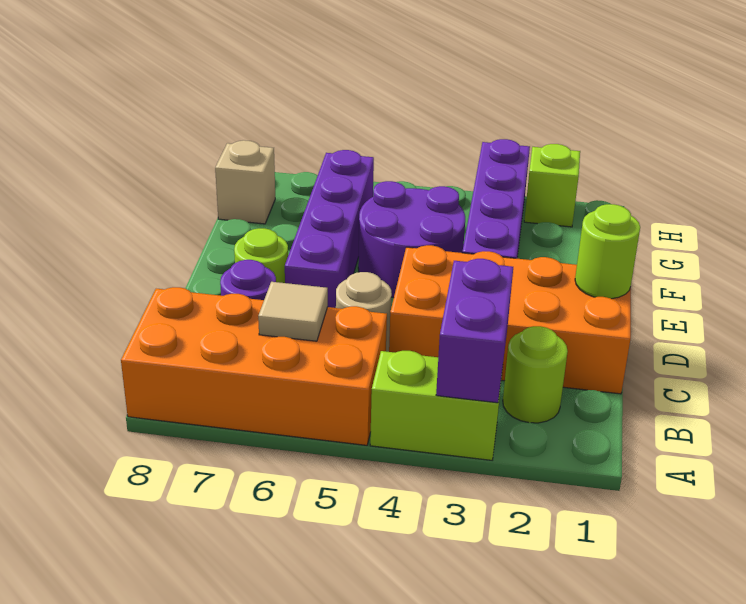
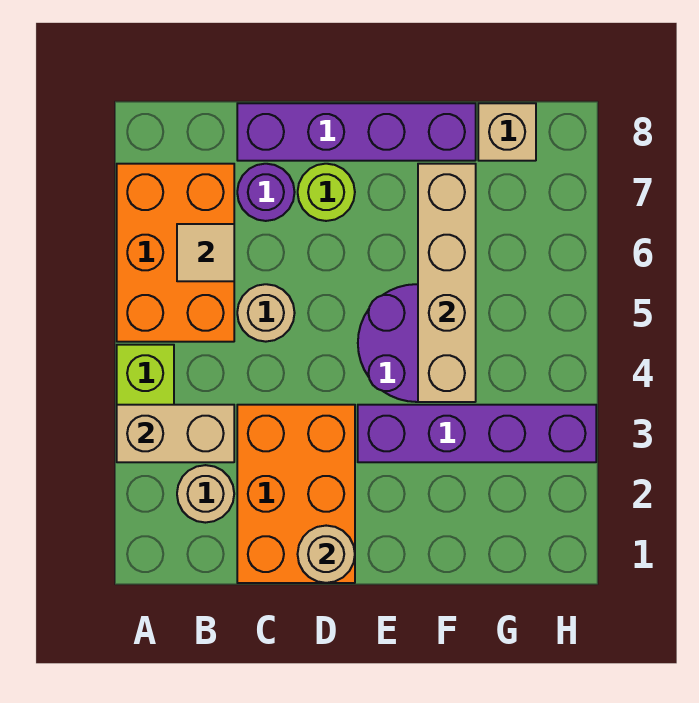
purple 1x2 brick [436,259,513,403] -> tan 1x2 brick [117,405,234,462]
orange 2x4 brick [121,287,387,445] -> orange 2x3 brick [117,164,234,342]
lime 1x1 round brick [503,326,568,423] -> tan 1x1 round brick [177,465,234,523]
orange 2x4 brick [389,245,631,394] -> orange 2x3 brick [237,405,355,583]
lime 1x1 round brick [575,204,640,299] -> tan 1x1 round brick [298,526,355,583]
purple 1x4 brick [285,150,374,308] -> purple 1x4 brick moved to [237,103,476,161]
none -> tan 1x4 brick [418,164,476,402]
lime 1x1 brick [524,144,580,227] -> none

